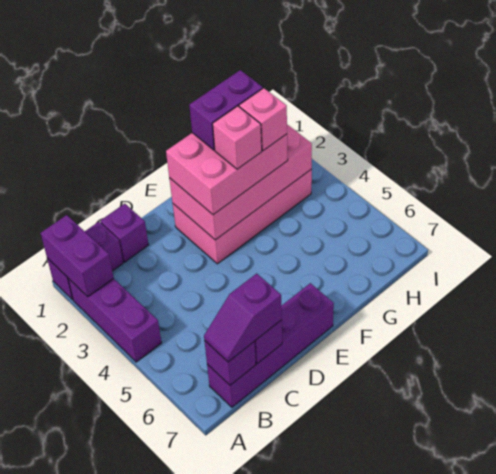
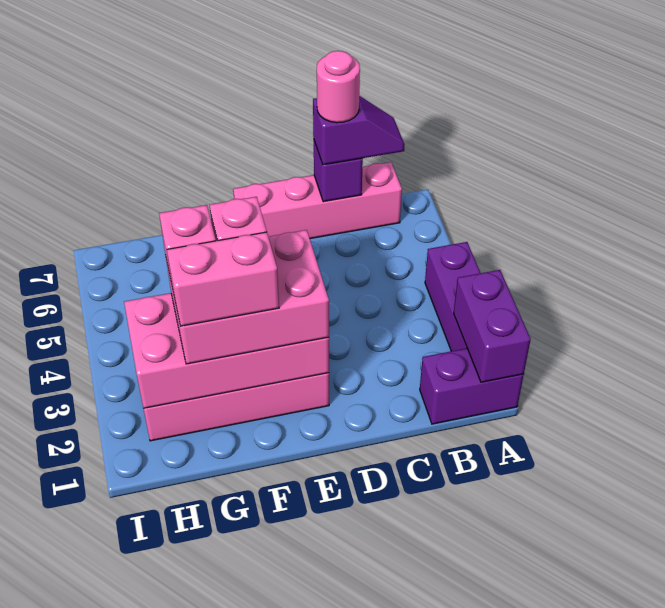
purple 1x4 brick [207,283,334,407] -> pink 1x4 brick [233,162,402,239]
purple 1x1 brick [205,341,256,385] -> none
purple 1x1 brick [100,204,149,262] -> none
none -> pink 1x1 round brick [317,51,360,123]
purple 1x2 brick [189,70,263,150] -> pink 1x2 brick [167,232,279,326]

